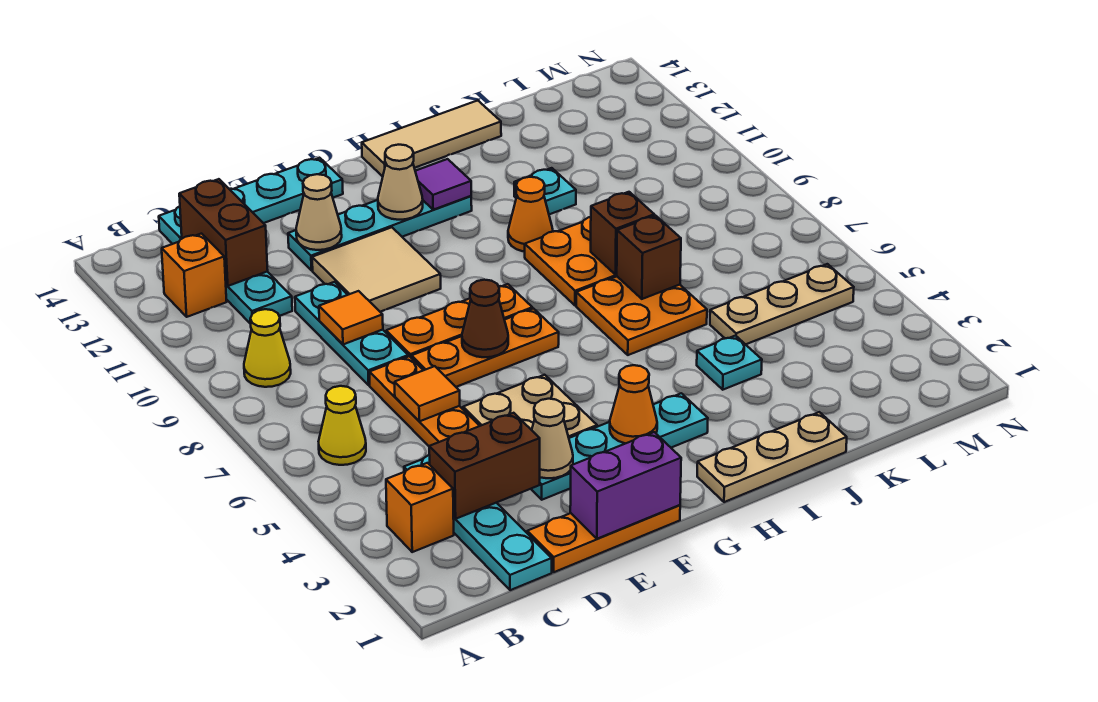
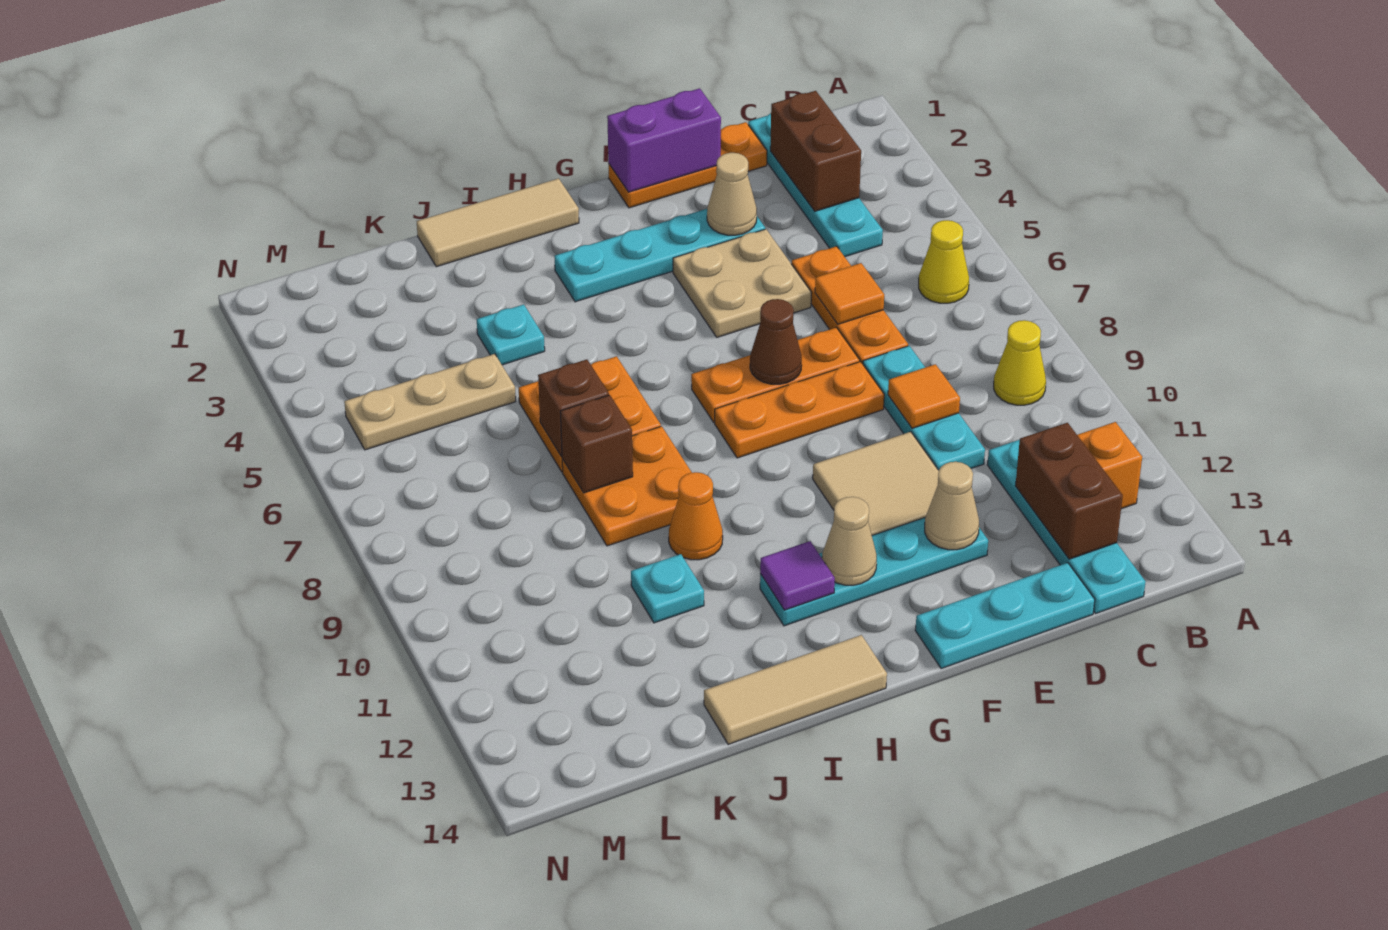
orange 1x1 brick [386,463,454,552] -> none
brown 1x2 brick [429,413,540,519] -> brown 1x2 brick turned to [770,91,861,211]
orange 1x1 cone [610,365,657,444] -> none
tan 1x3 plate [697,412,847,502] -> tan 1x3 tile [417,178,579,267]

